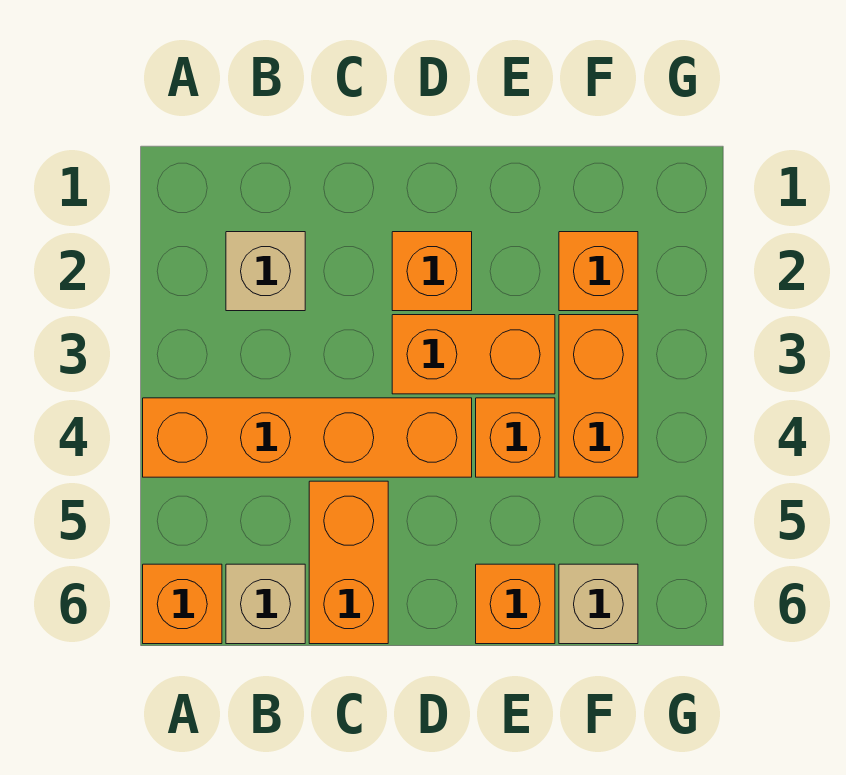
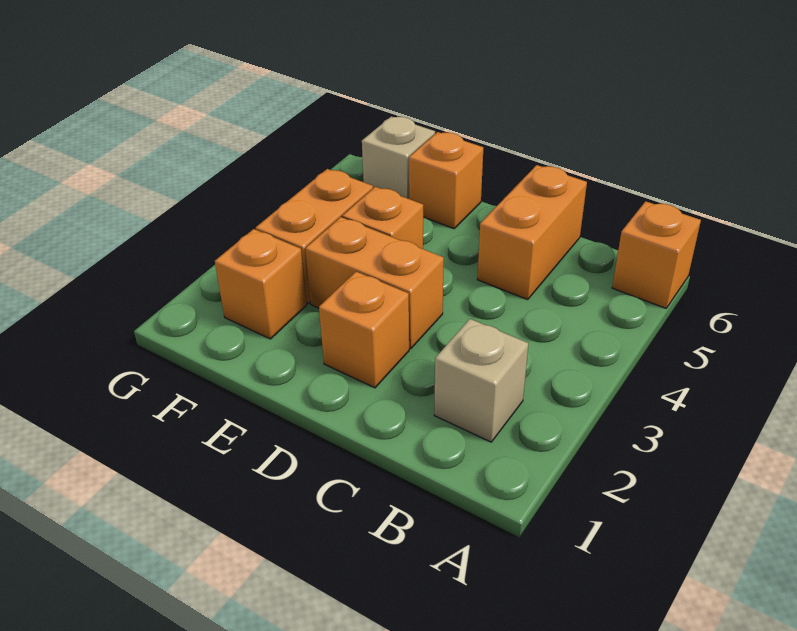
orange 1x4 brick [143,398,472,477] -> none
tan 1x1 brick [226,564,305,644] -> none

